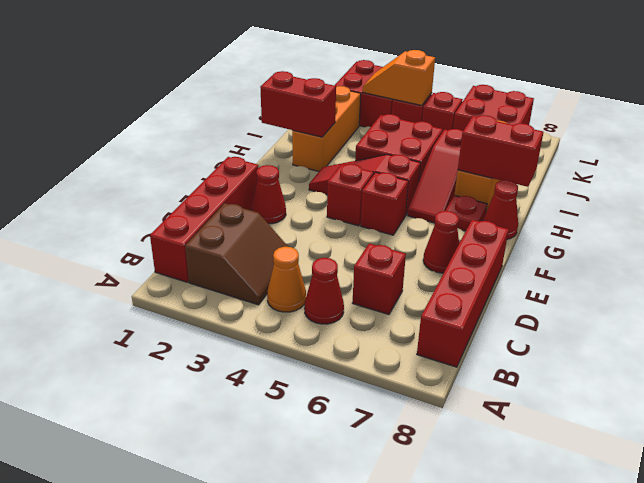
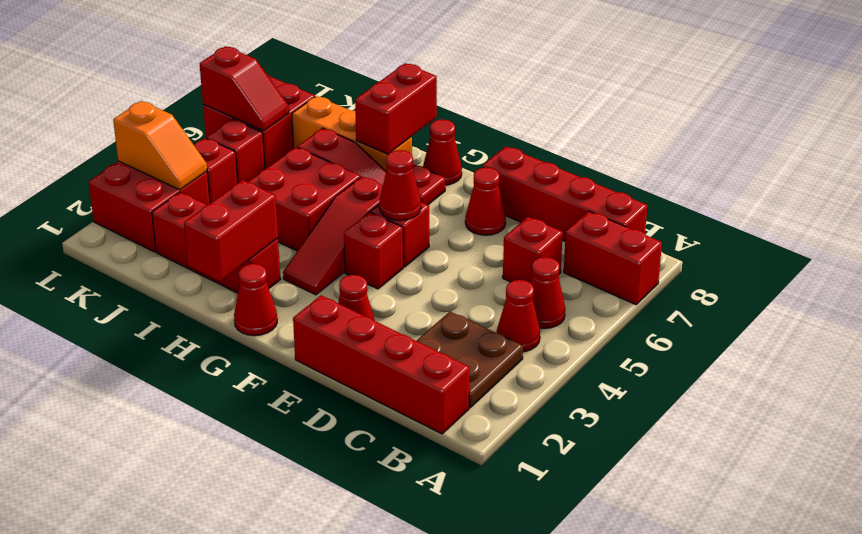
none -> red 1x2 brick [564,211,662,305]
brown 2x2 slope [185,203,288,305] -> brown 2x2 plate [416,311,523,408]
orange 1x1 cone [267,247,306,312] -> red 1x1 cone [497,280,540,352]
none -> red 1x1 cone [379,150,421,220]
none -> red 1x1 cone [234,264,277,336]
orange 1x3 brick [292,86,361,171] -> red 1x3 brick [152,192,281,293]
orange 1x2 slope [363,50,435,106] -> orange 1x2 slope turned to [113,101,207,190]
none -> red 1x2 slope [199,46,289,131]

